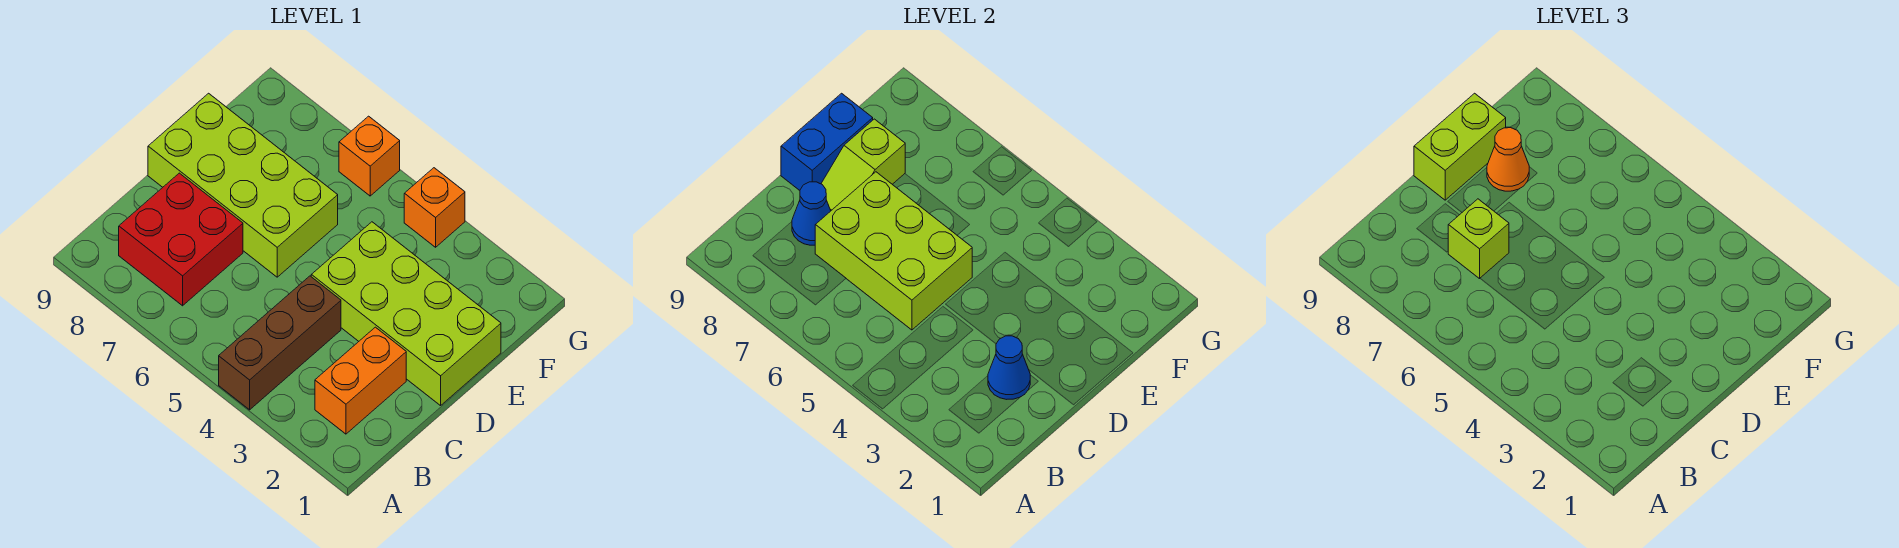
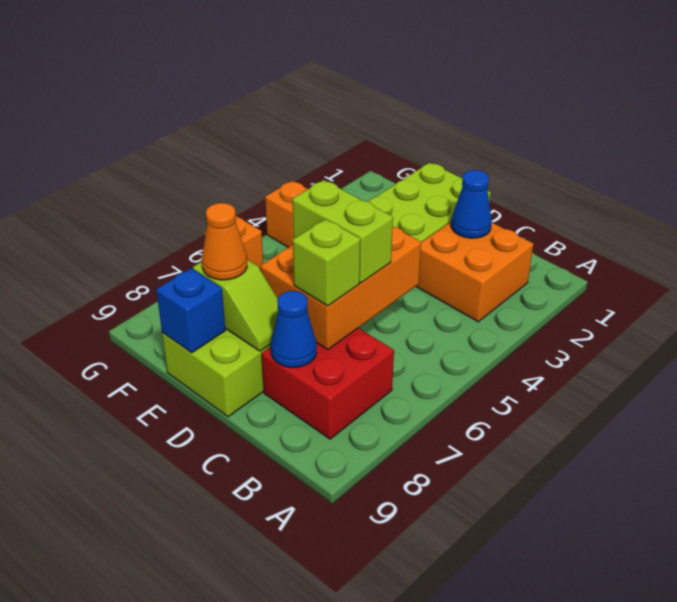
brown 1x3 brick [219,276,341,410] -> none
orange 1x2 brick [315,327,406,434] -> orange 2x2 brick [416,222,533,322]
lime 2x3 brick [815,172,972,330] -> orange 2x3 brick [260,227,421,350]
blue 1x2 brick [781,93,873,190] -> blue 1x1 brick [156,268,226,353]
lime 1x2 brick [1414,93,1506,200] -> lime 1x2 brick moved to [292,180,393,283]

